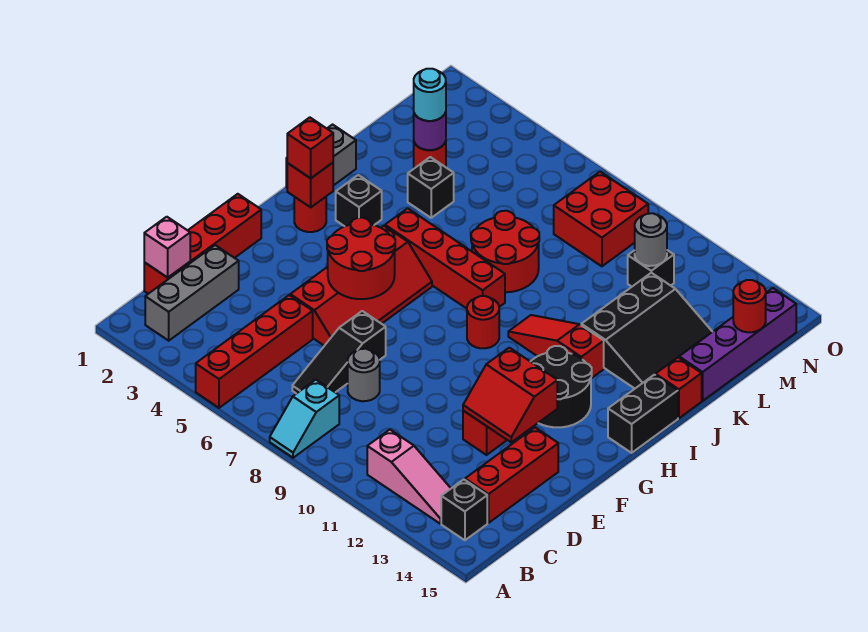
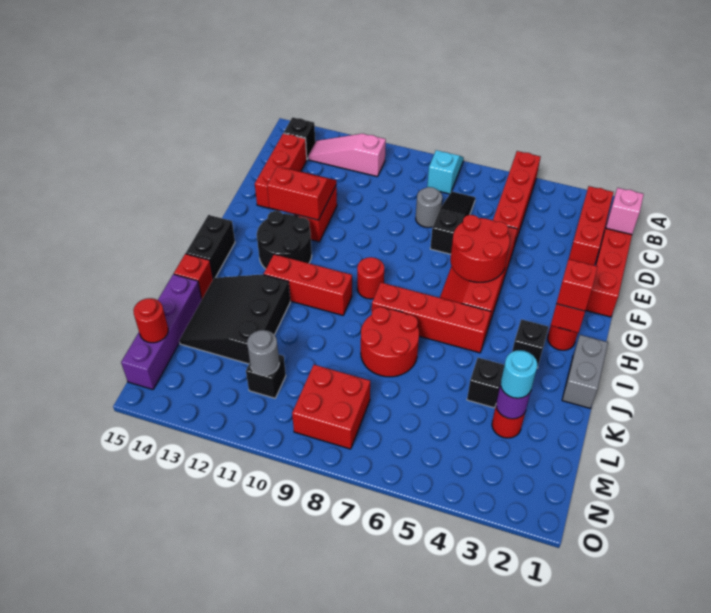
grey 1x3 brick [145,245,239,341] -> red 1x3 brick [569,186,613,265]
red 1x3 slope [508,315,604,378] -> red 1x3 brick [264,254,352,315]

